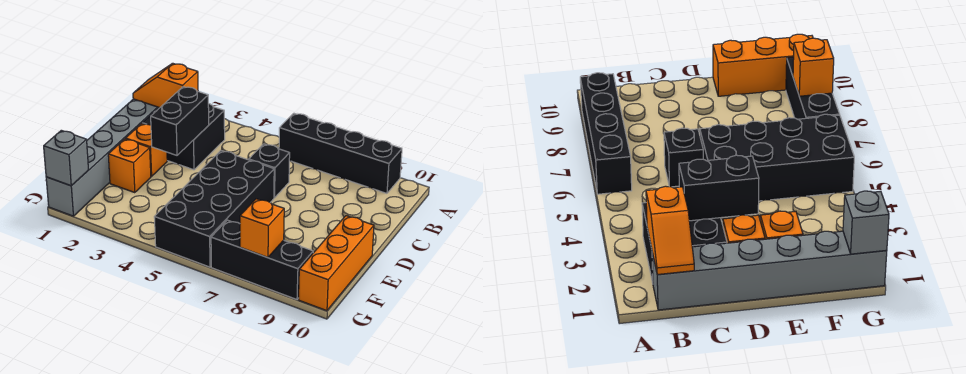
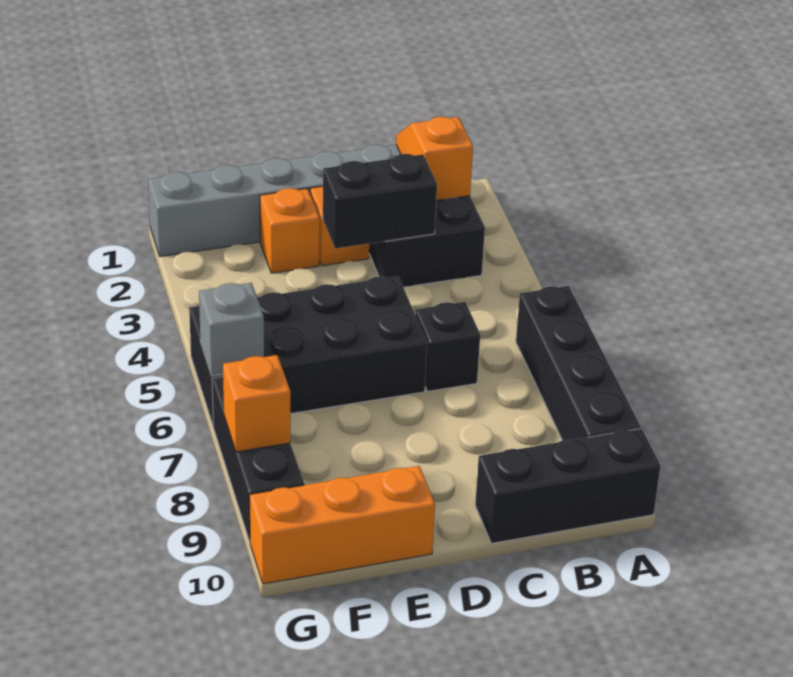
none -> black 1x3 brick [475,428,661,544]
grey 1x1 brick [44,130,89,186] -> grey 1x1 brick moved to [199,283,264,376]

